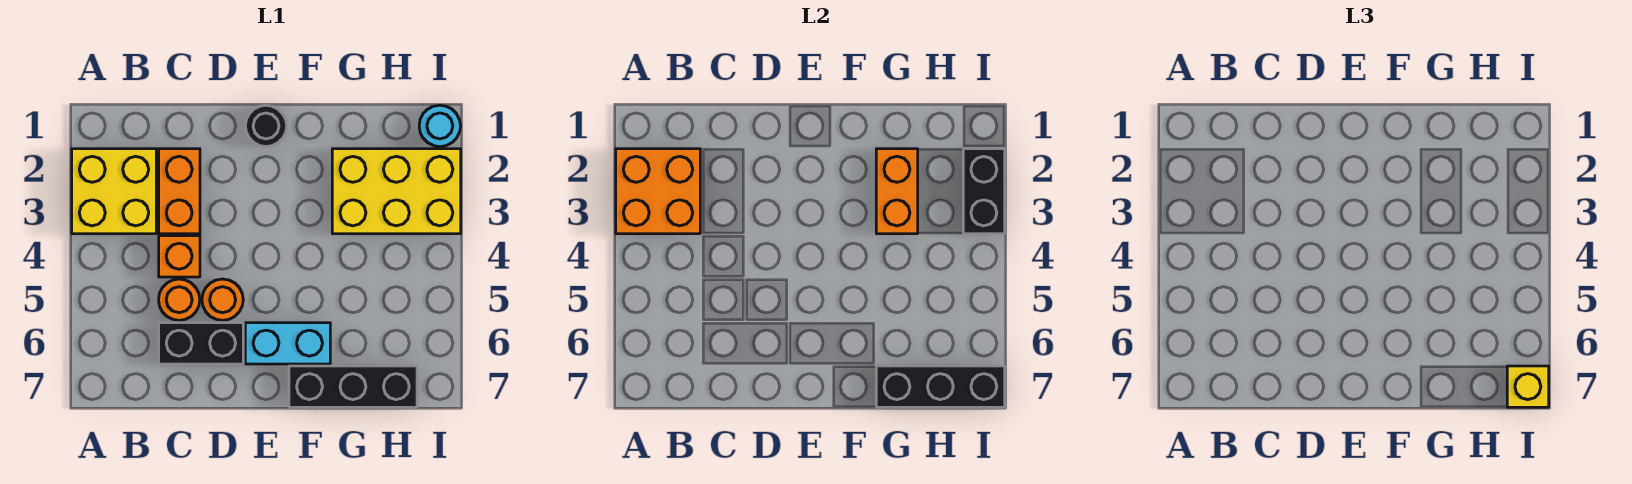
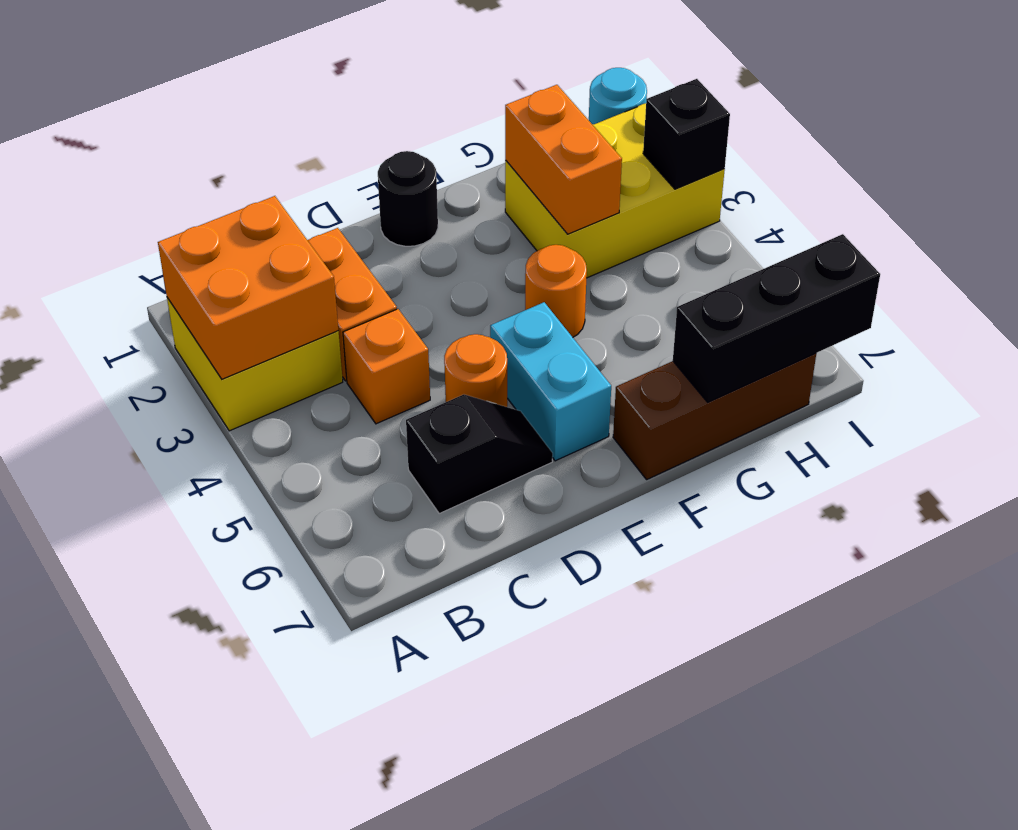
orange 1x1 round brick [159,279,200,320] -> orange 1x1 round brick moved to [525,245,587,337]
black 1x2 brick [159,323,243,364] -> black 1x2 slope [406,394,553,513]
cyan 1x2 brick [245,323,330,364] -> cyan 1x2 brick turned to [490,302,611,461]
black 1x3 brick [289,366,417,407] -> brown 1x3 brick [613,353,816,479]
black 1x2 brick [963,149,1005,234] -> black 1x1 brick [643,79,730,189]
yellow 1x1 brick [1507,366,1549,407] -> none

